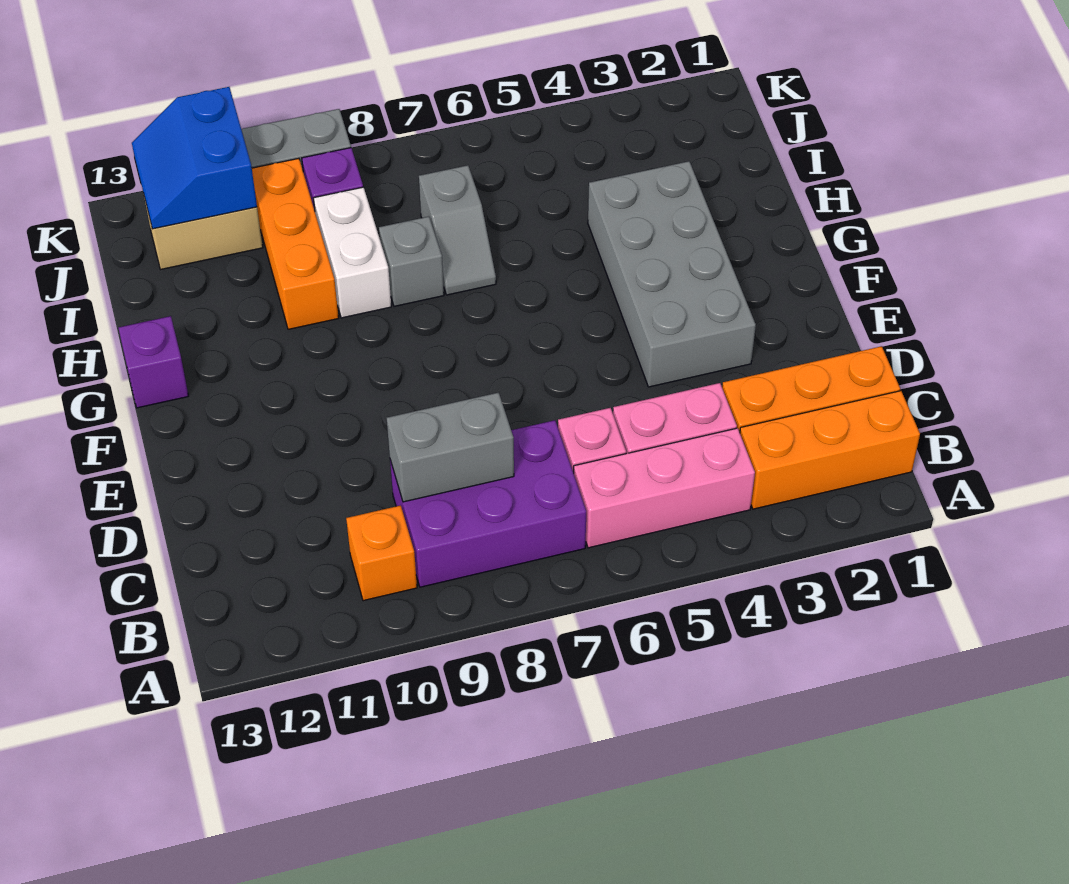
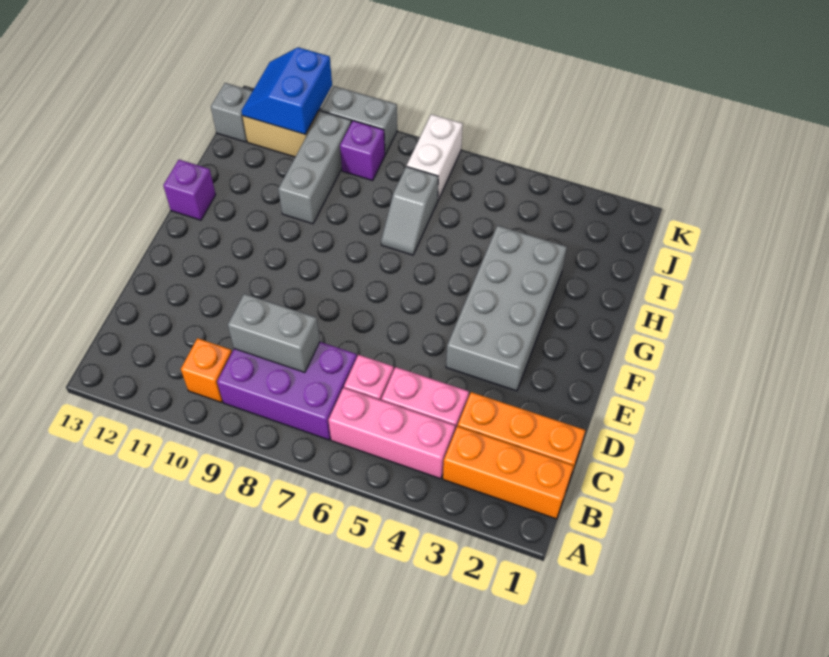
grey 1x1 brick [379,217,444,306] -> grey 1x1 brick moved to [211,83,252,142]
white 1x2 brick [314,187,391,318] -> white 1x2 brick moved to [407,114,463,200]
orange 1x3 brick [252,158,339,329] -> grey 1x3 brick [278,111,351,224]

